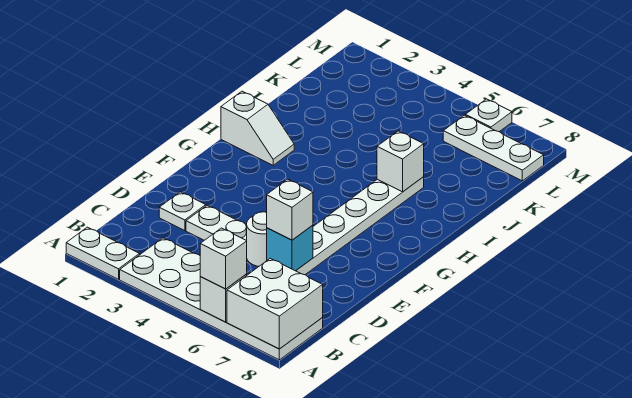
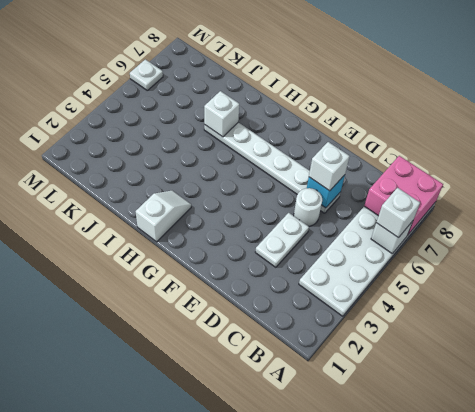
white 1x2 plate [66,227,140,279] -> none
white 2x2 brick [227,258,323,349] -> pink 2x2 brick [364,156,443,234]
white 1x1 plate [159,192,206,231] -> none
white 1x3 plate [443,115,544,181] -> none

